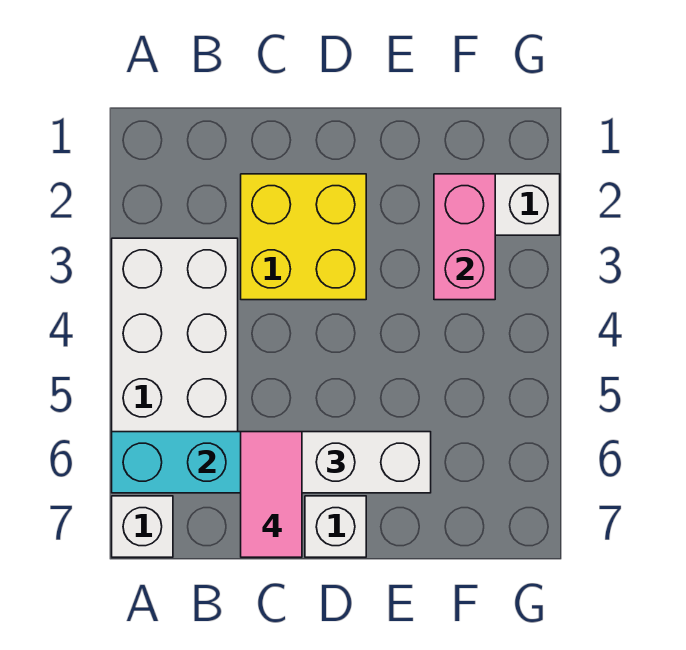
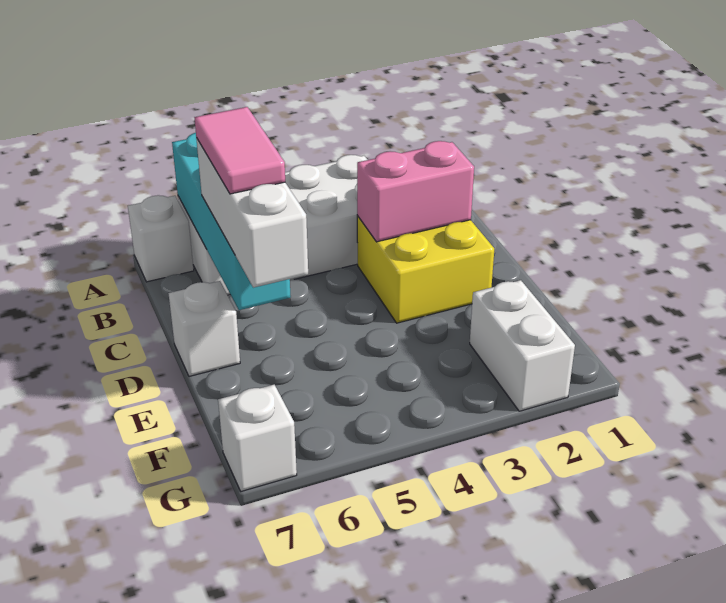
pink 1x2 tile [241,432,302,557] -> pink 1x2 tile turned to [194,107,285,194]
pink 1x2 brick [434,174,495,300] -> pink 1x2 brick moved to [357,141,474,242]
none -> white 1x1 brick [218,385,297,491]

